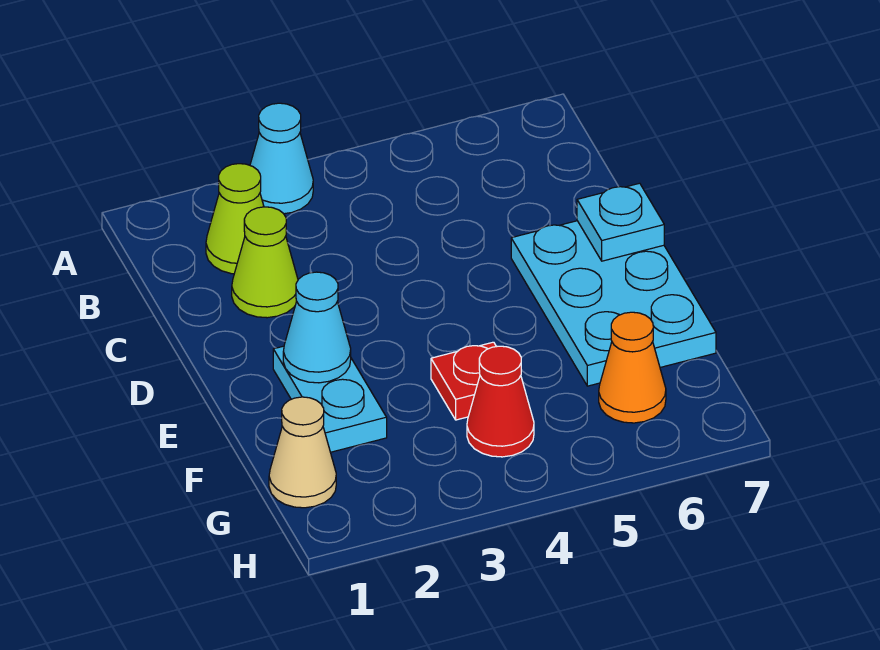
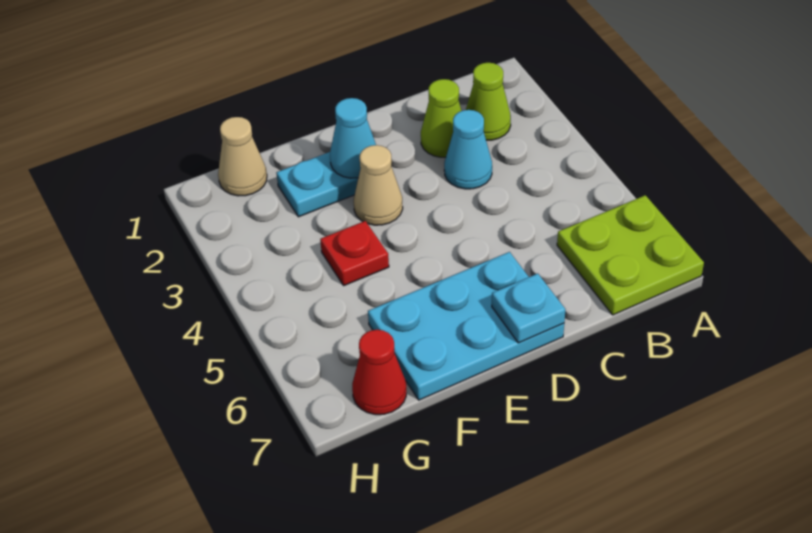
cyan 1x1 cone [250,103,313,214] -> cyan 1x1 cone moved to [444,110,492,189]
none -> lime 2x2 plate [557,195,704,315]
none -> tan 1x1 cone [354,145,403,225]
red 1x1 cone [467,346,534,457] -> red 1x1 cone moved to [352,330,406,415]
orange 1x1 cone [599,312,666,423] -> none

